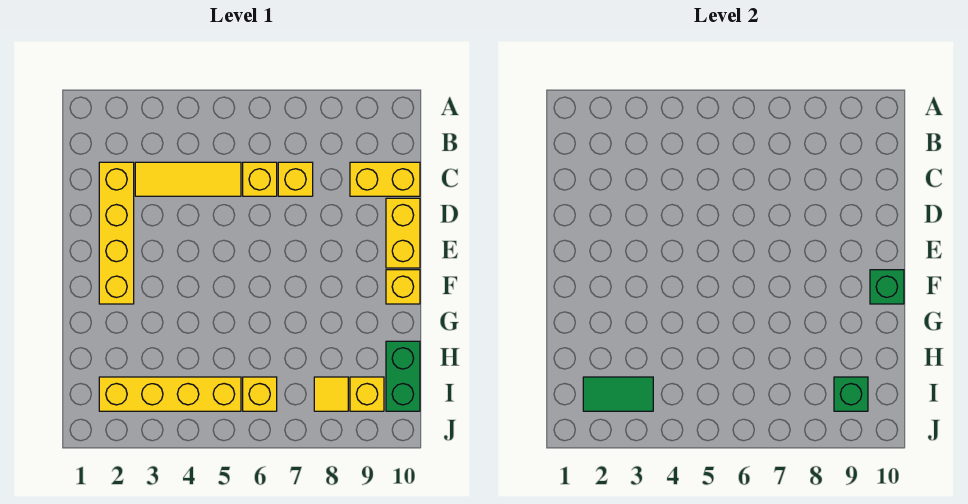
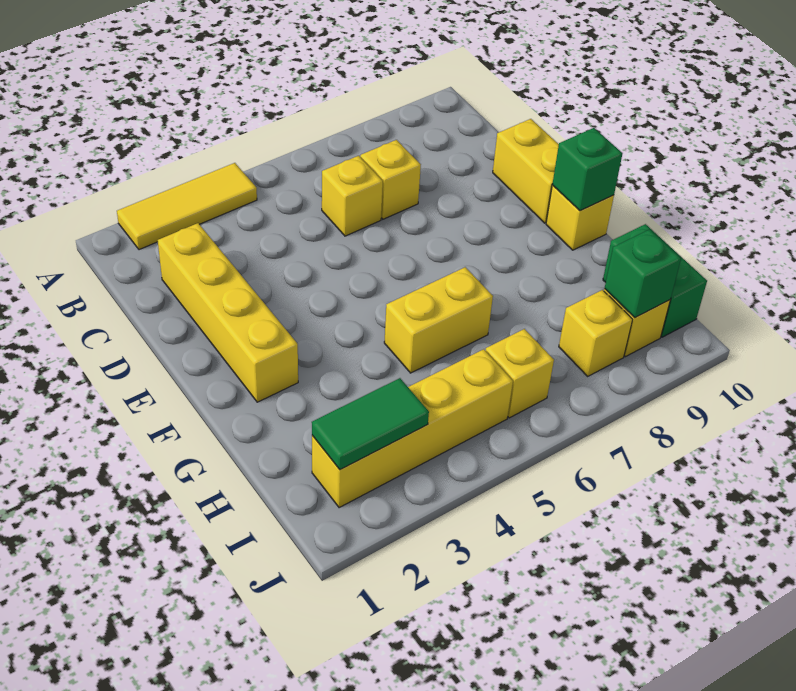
yellow 1x3 tile [135,162,241,196] -> yellow 1x3 tile moved to [117,163,257,250]
yellow 1x2 brick [350,162,420,196] -> yellow 1x2 brick moved to [384,267,493,373]
yellow 1x1 tile [314,377,348,411] -> yellow 1x1 brick [559,290,633,376]

